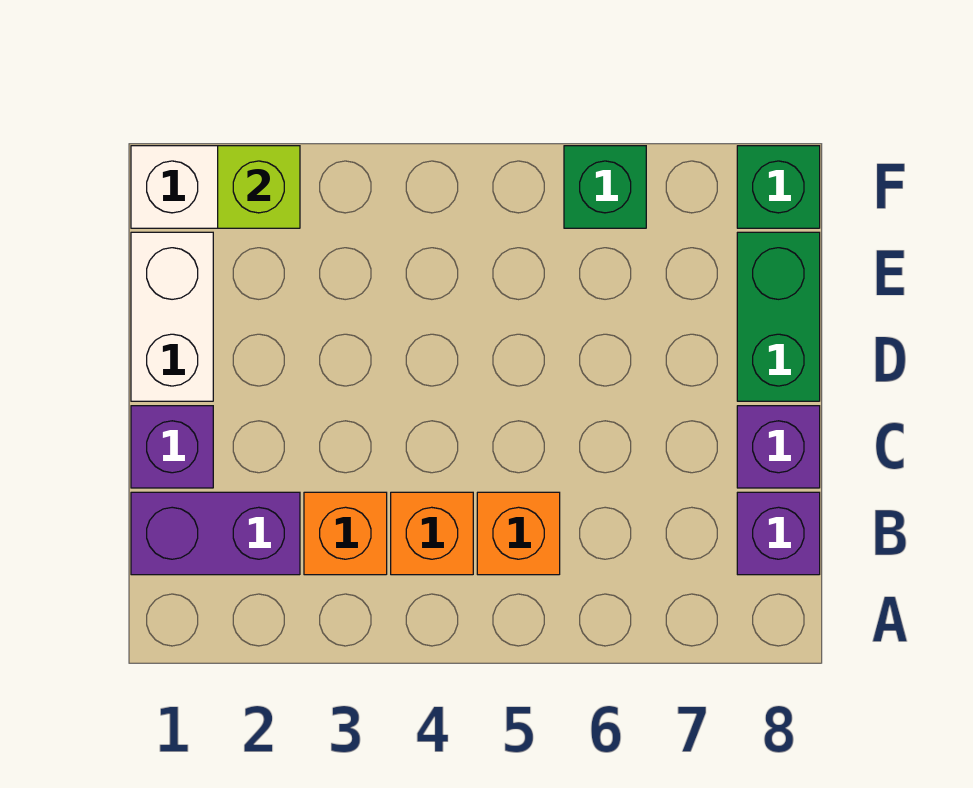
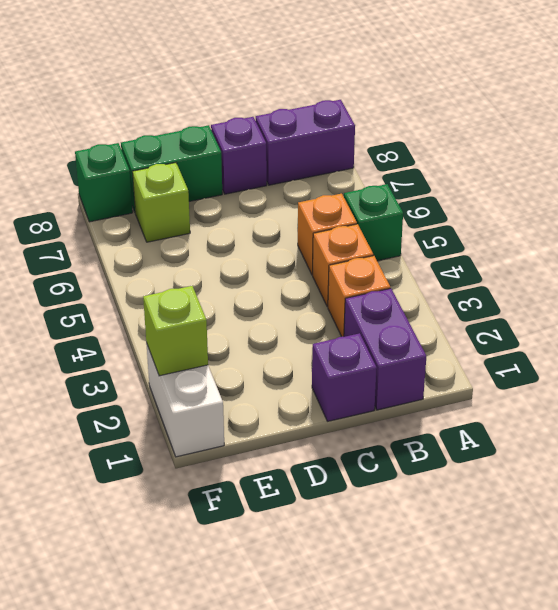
purple 1x1 brick [737,492,820,575] -> purple 1x2 brick [256,100,355,185]
white 1x2 brick [131,232,213,401] -> none
none -> lime 1x1 brick [132,163,190,242]
green 1x1 brick [564,146,646,228] -> green 1x1 brick moved to [344,184,403,261]

